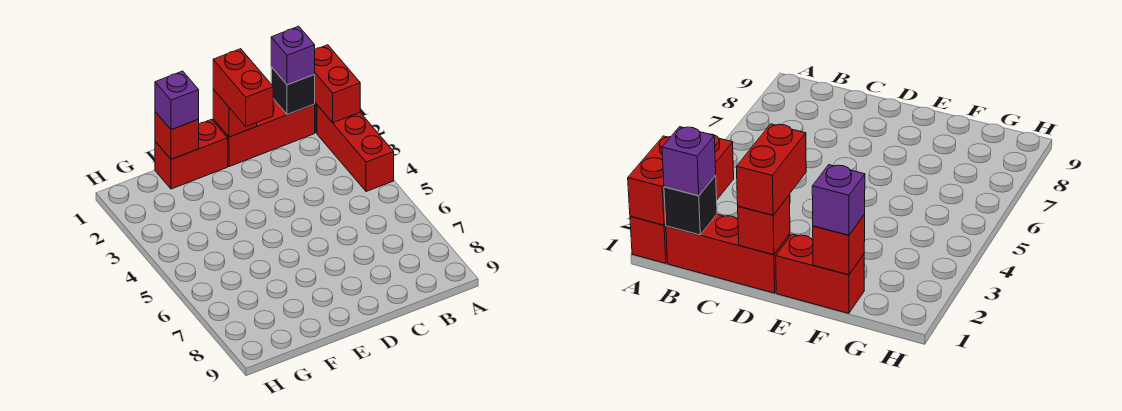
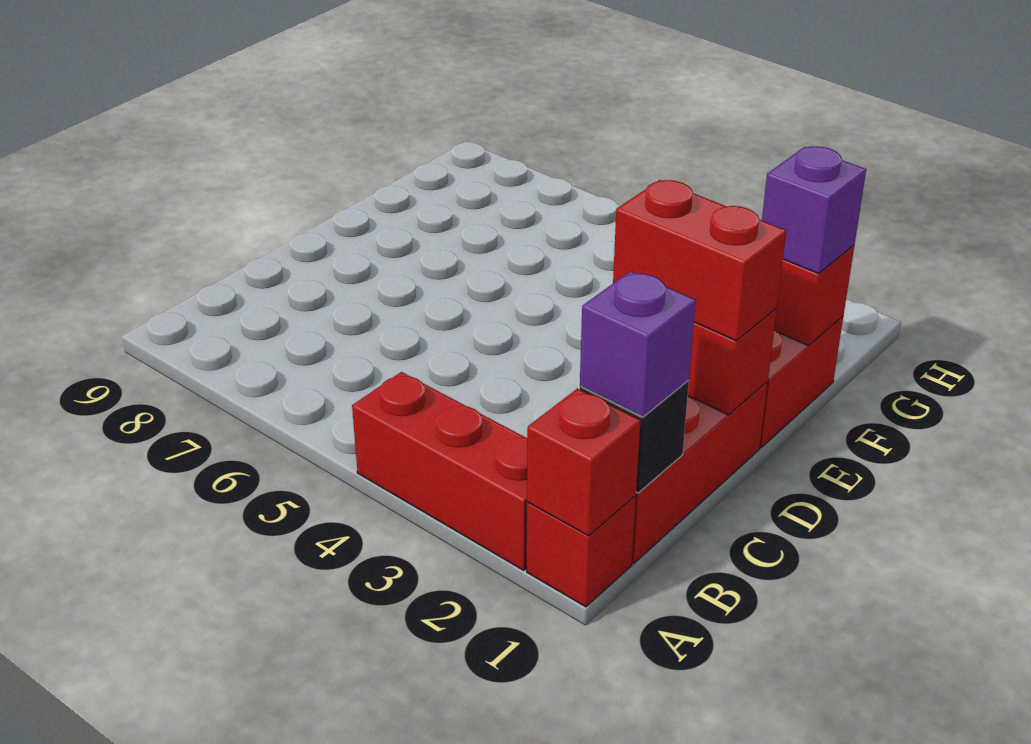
red 1x2 brick [314,45,360,123] -> red 1x1 brick [527,389,641,536]

